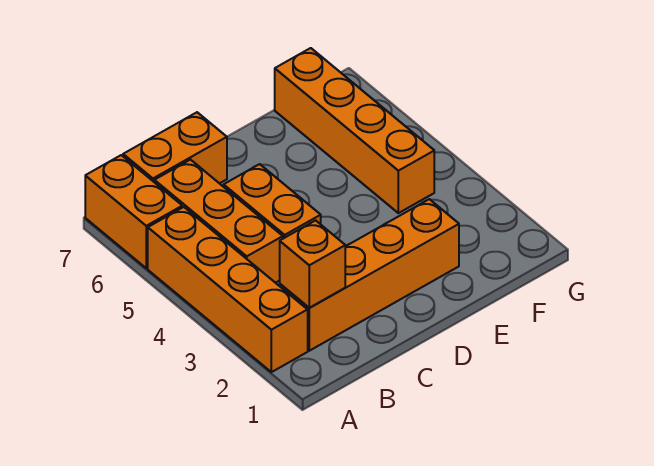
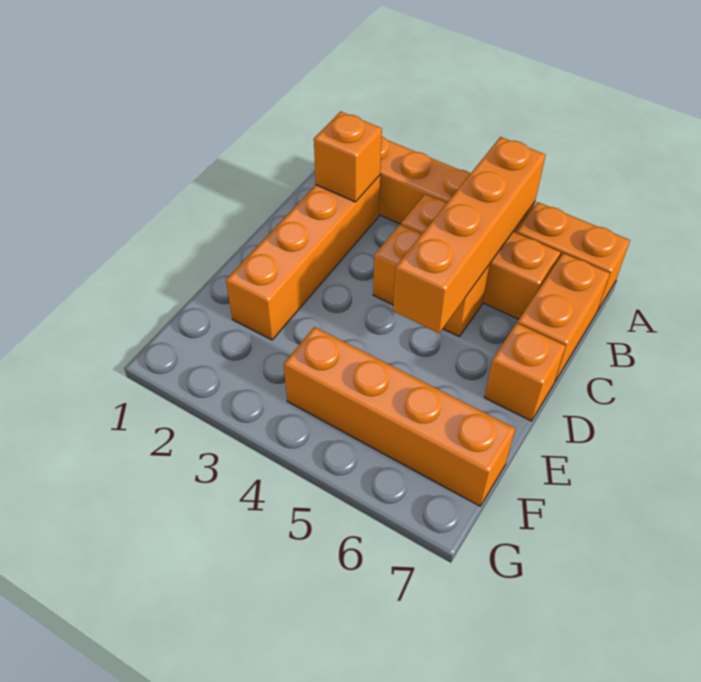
none -> orange 1x4 brick [393,137,546,333]
none -> orange 1x1 brick [484,323,566,421]

